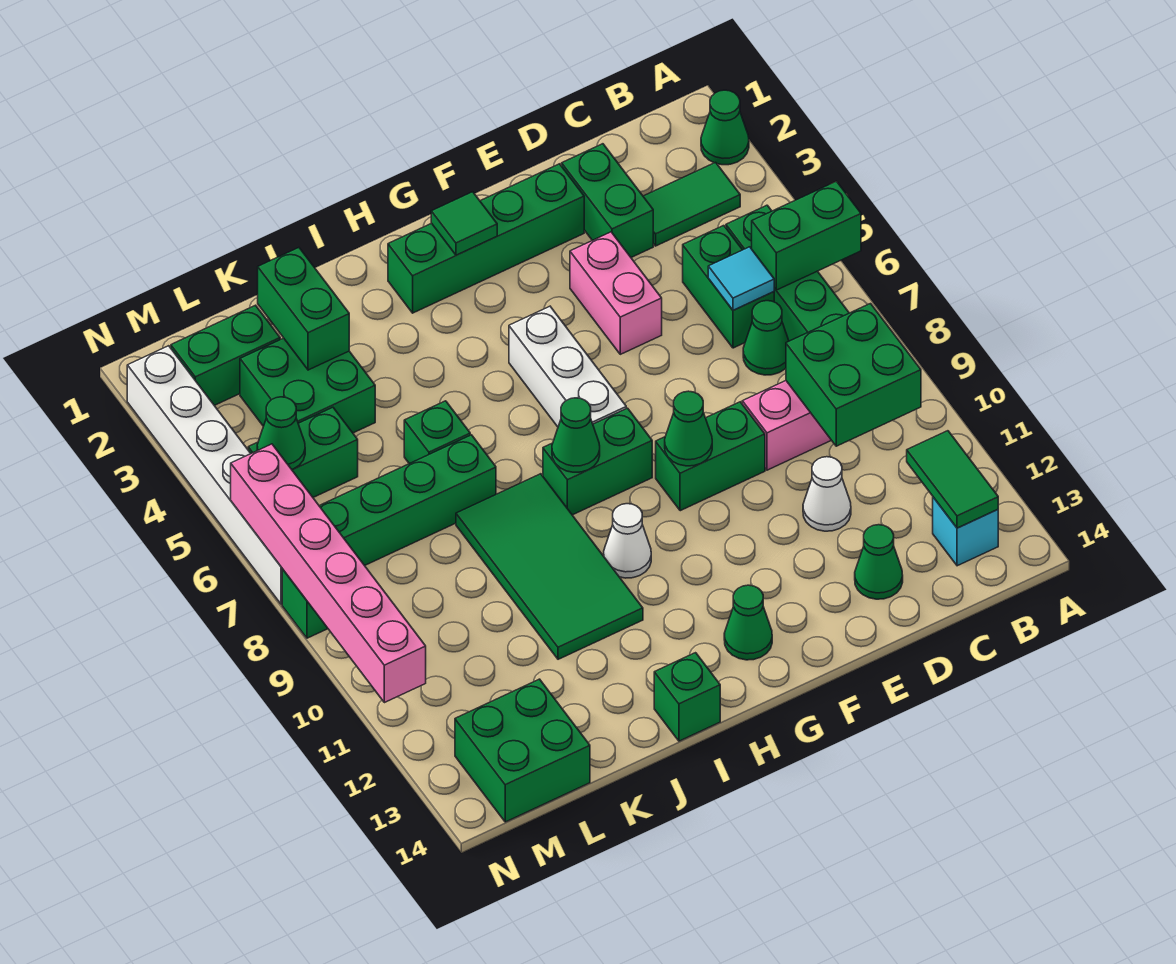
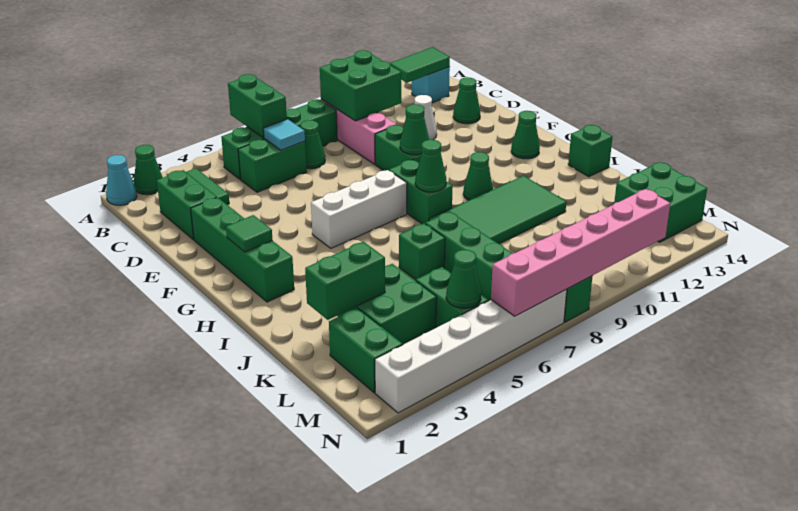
none -> cyan 1x1 cone [106,155,137,205]
green 1x2 brick [562,144,653,257] -> green 1x2 brick turned to [157,170,217,240]
pink 1x2 brick [570,232,662,354] -> none
white 1x1 cone [604,504,651,578] -> green 1x1 cone [463,152,493,200]

